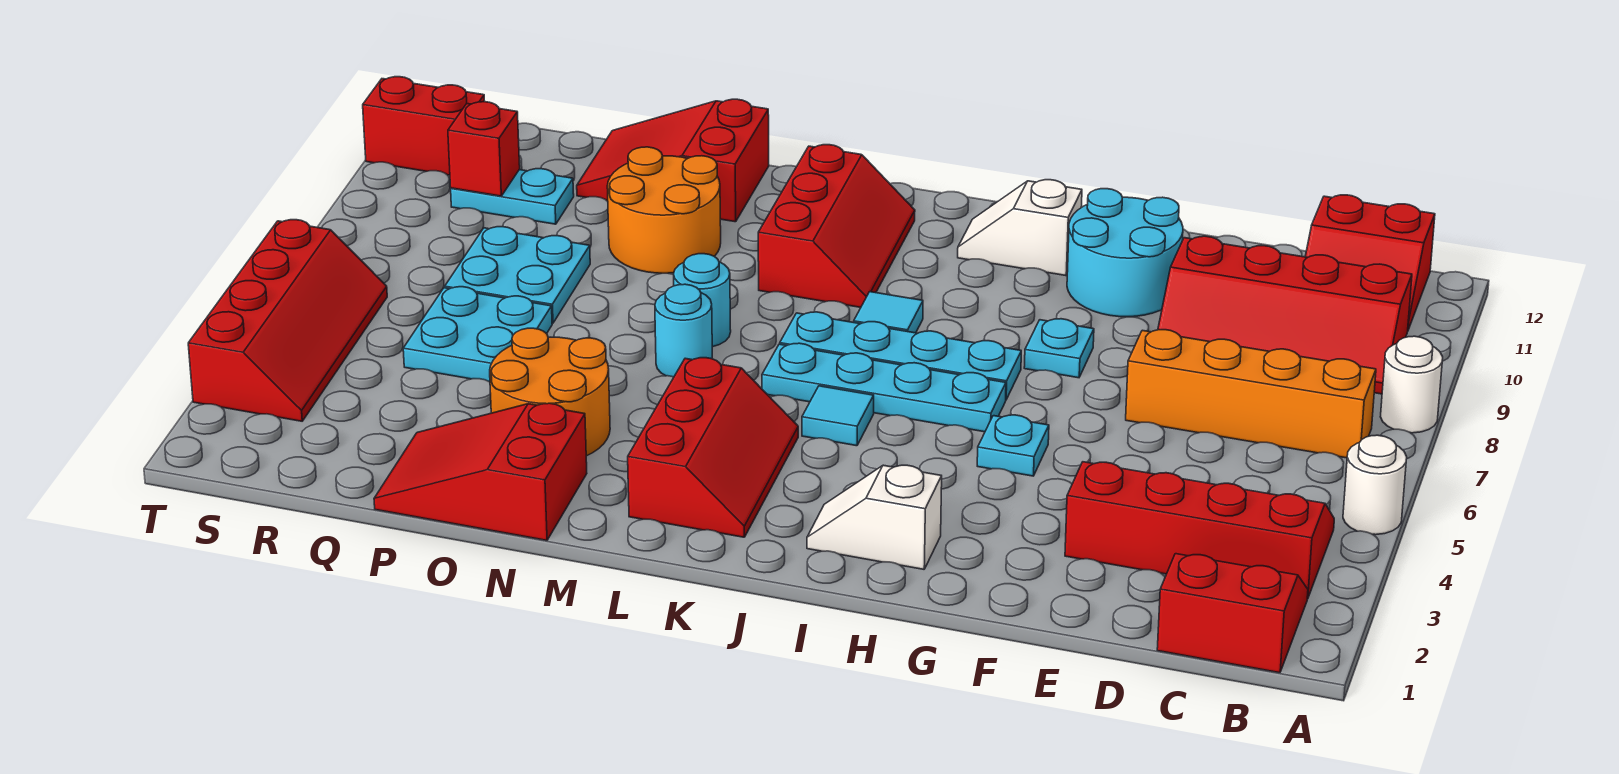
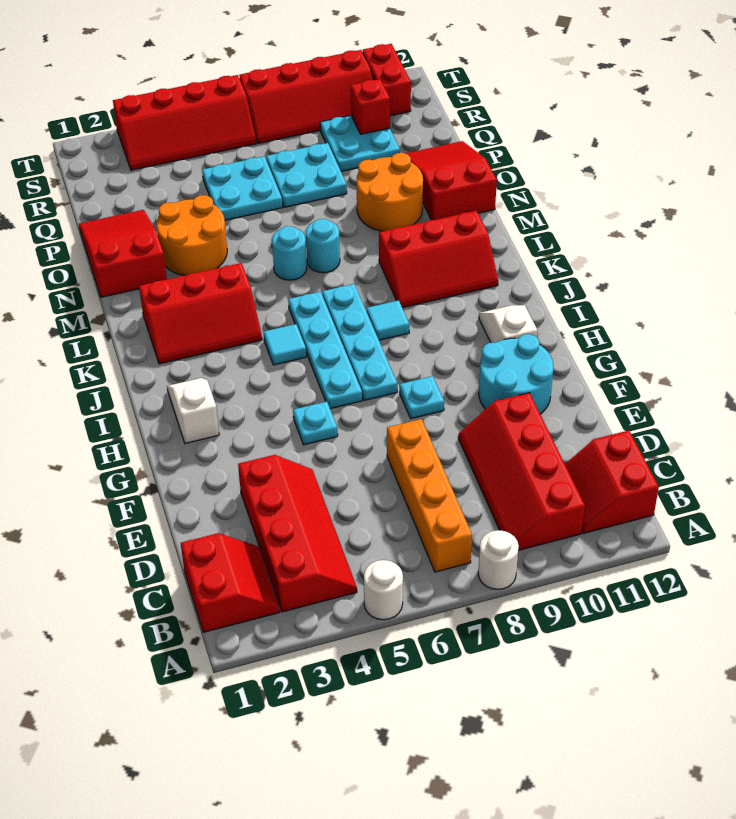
cyan 1x2 plate [451,169,574,224] -> cyan 2x2 plate [320,116,400,171]
none -> red 2x4 slope [239,50,373,143]

